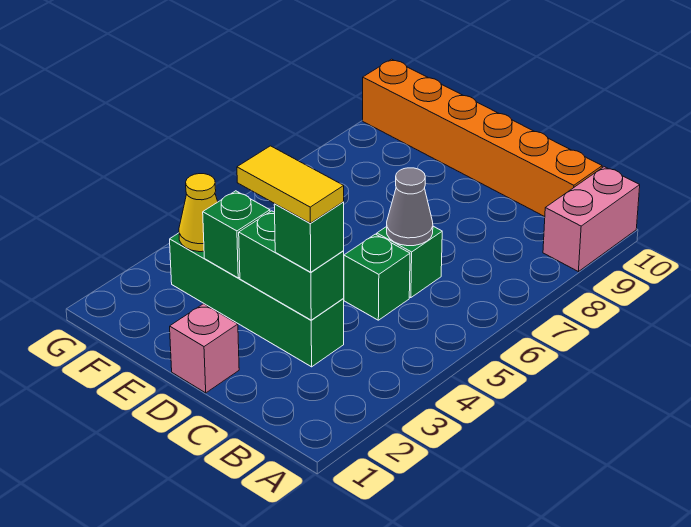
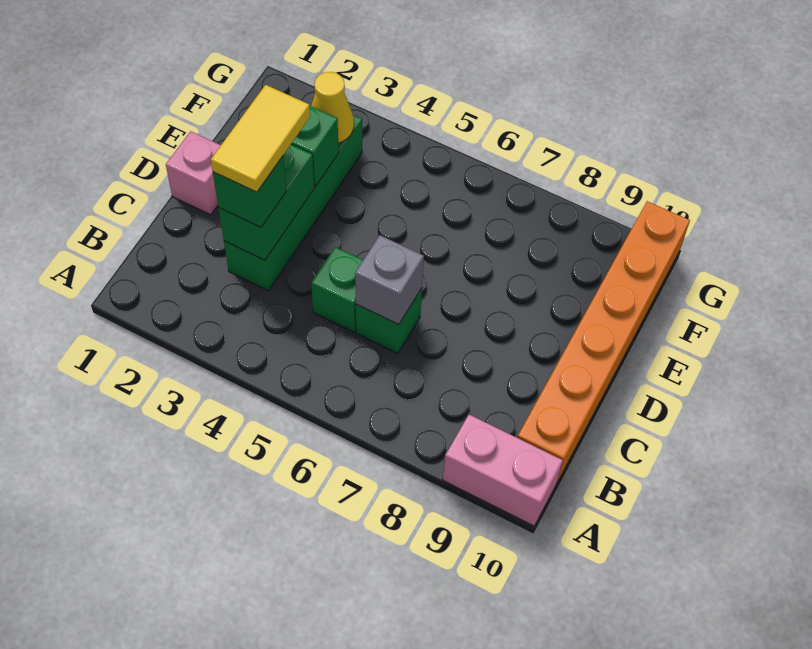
grey 1x1 cone [387,168,433,246] -> grey 1x1 brick [355,235,424,325]

